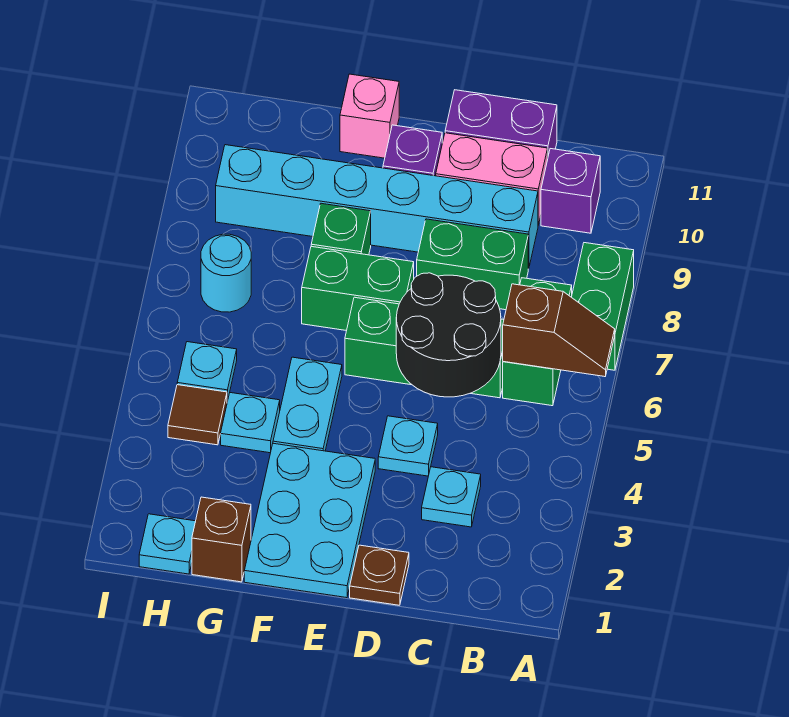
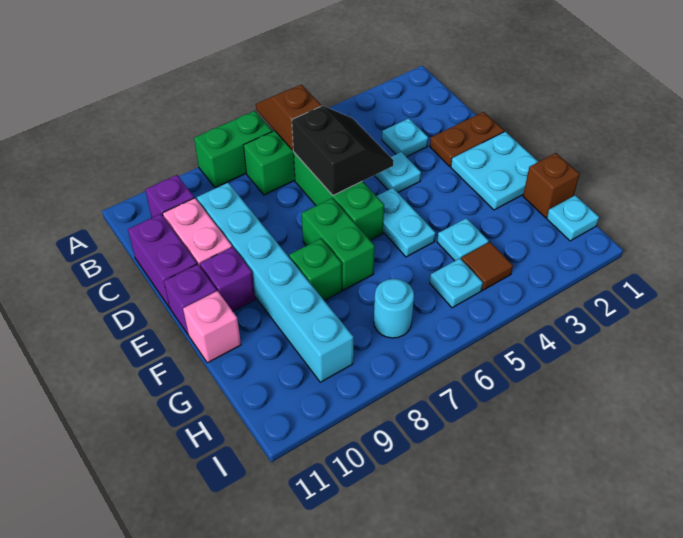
black 2x2 round brick [396,273,501,397] -> black 2x2 slope [292,106,394,195]
green 1x2 brick [417,219,528,310] -> none
brown 1x1 plate [350,545,409,605] -> brown 1x2 plate [430,112,504,166]
cyan 2x3 plate [244,443,375,598] -> cyan 2x2 plate [451,132,538,210]
none -> purple 1x1 brick [164,264,217,334]
cyan 1x2 plate [273,357,342,451] -> cyan 1x2 plate turned to [377,188,436,257]

